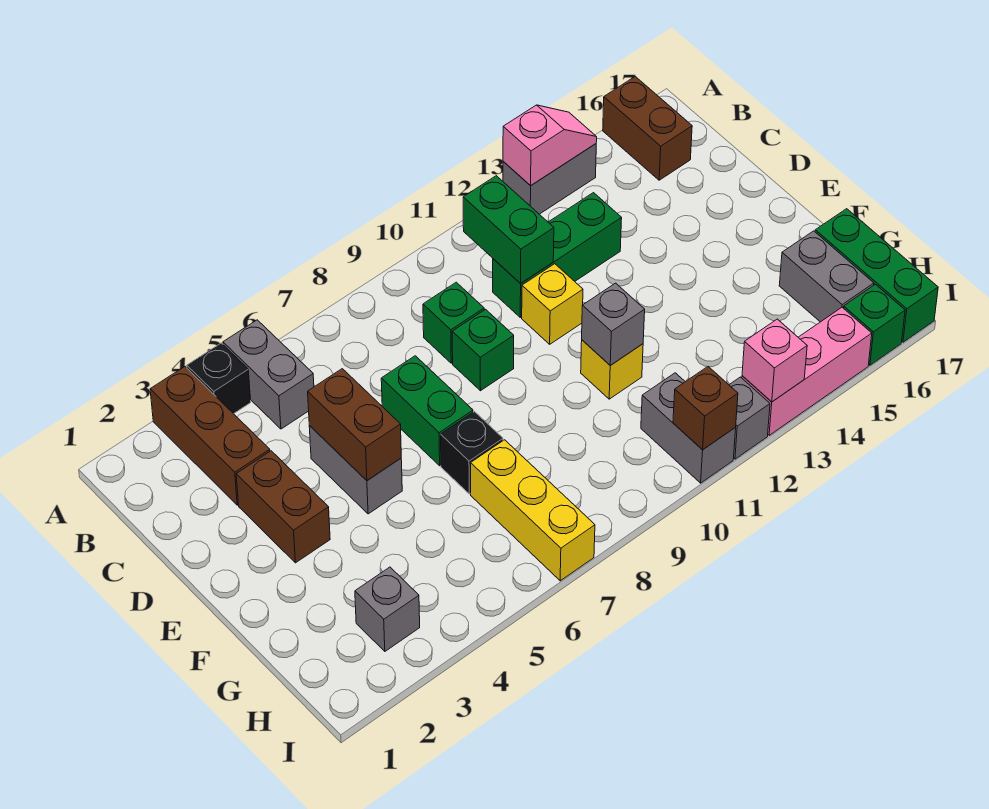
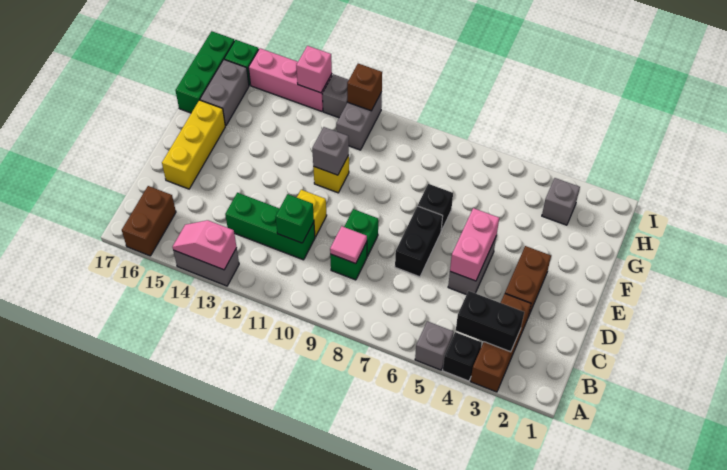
grey 1x2 brick [223,320,314,429] -> grey 1x1 brick [415,321,454,370]
none -> black 1x2 brick [456,291,524,352]
green 1x2 brick [463,176,554,284] -> green 1x1 brick [276,194,314,243]
none -> pink 1x1 tile [330,226,367,263]
brown 1x2 brick [308,369,401,481] -> pink 1x2 brick [450,208,499,281]
green 1x2 brick [381,356,473,466] -> black 1x2 brick [395,206,443,277]
yellow 1x3 brick [471,440,595,581] -> yellow 1x3 brick moved to [162,100,225,189]

